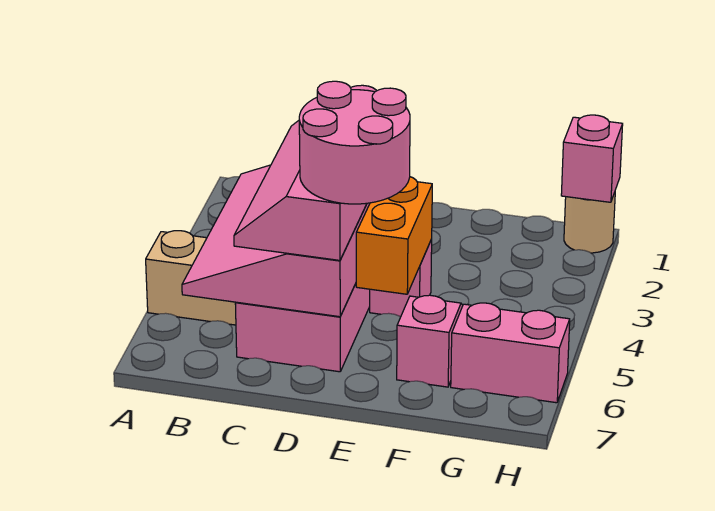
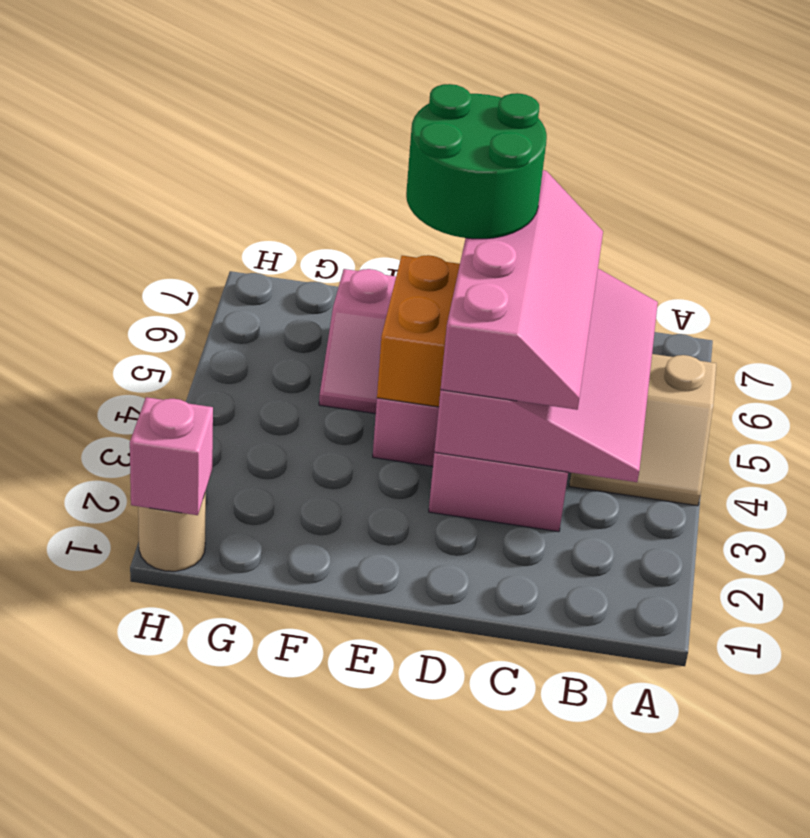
pink 2x2 round brick [299,81,410,204] -> green 2x2 round brick [406,84,547,239]
pink 1x2 brick [451,303,570,403] -> none

